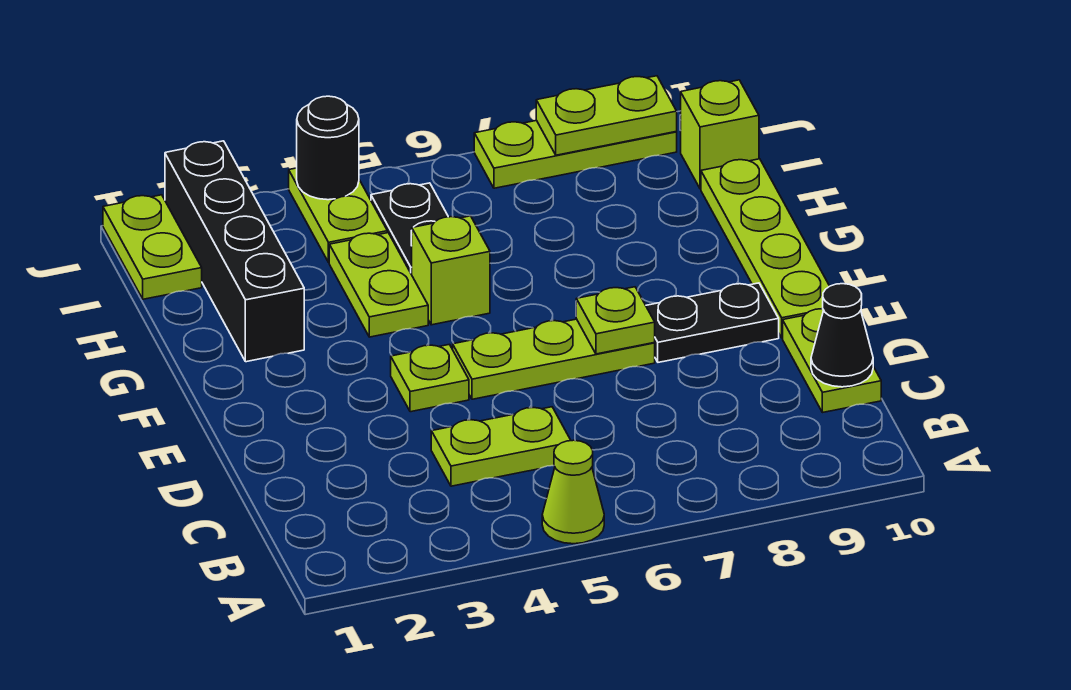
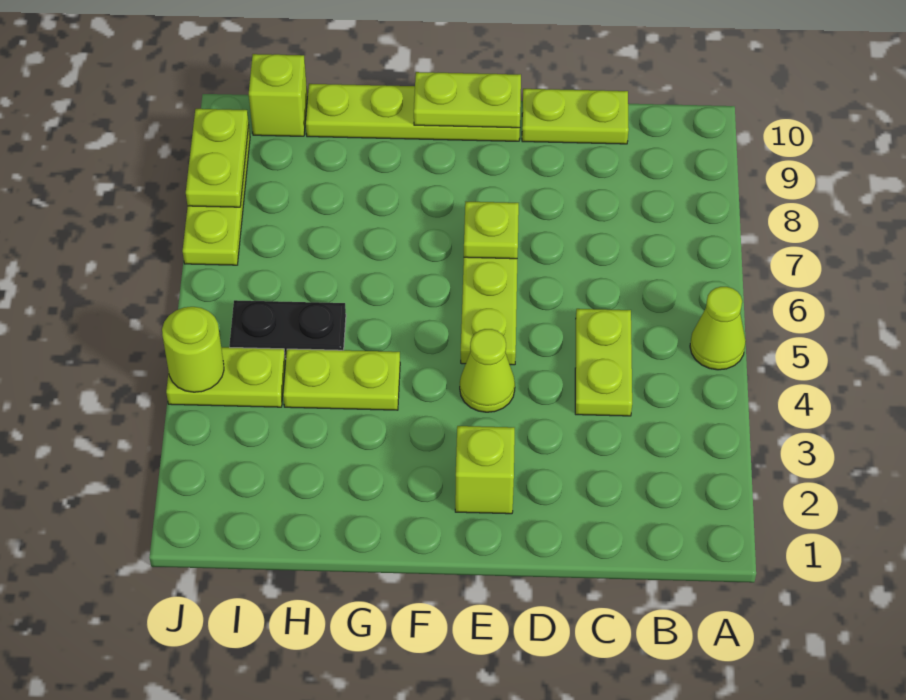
black 1x1 cone [811,284,873,387] -> none
lime 1x1 plate [391,344,469,412] -> lime 1x1 cone [460,329,515,412]
black 1x2 plate [646,283,779,362] -> none
black 1x4 brick [165,141,304,362] -> none
lime 1x1 brick [412,216,490,325] -> lime 1x1 brick moved to [455,426,515,514]
lime 1x2 plate [103,195,202,299] -> lime 1x2 plate moved to [414,72,521,128]
black 1x1 round brick [297,96,359,200] -> lime 1x1 round brick [162,307,224,392]

